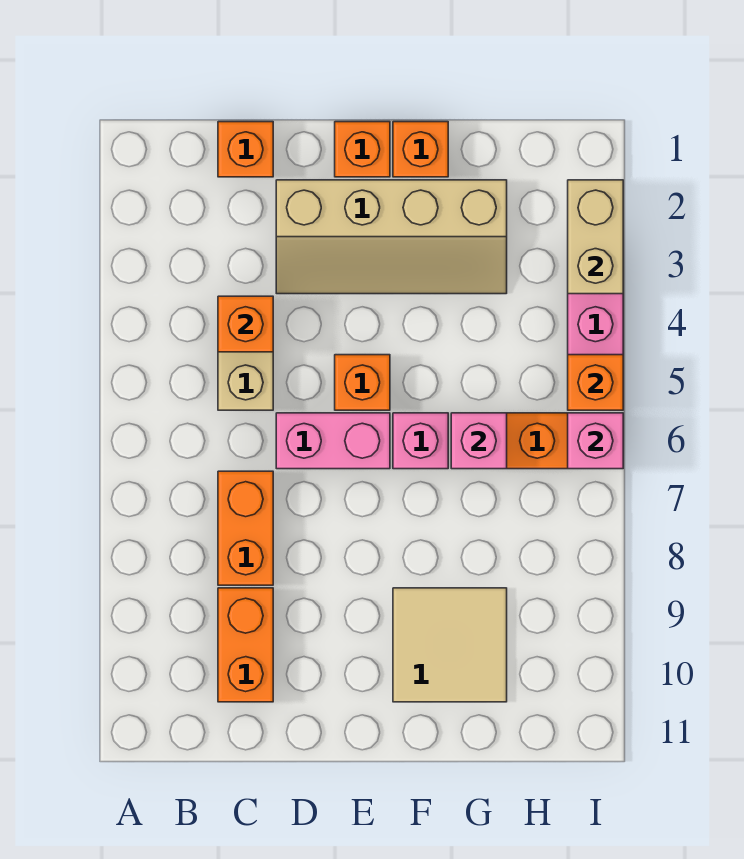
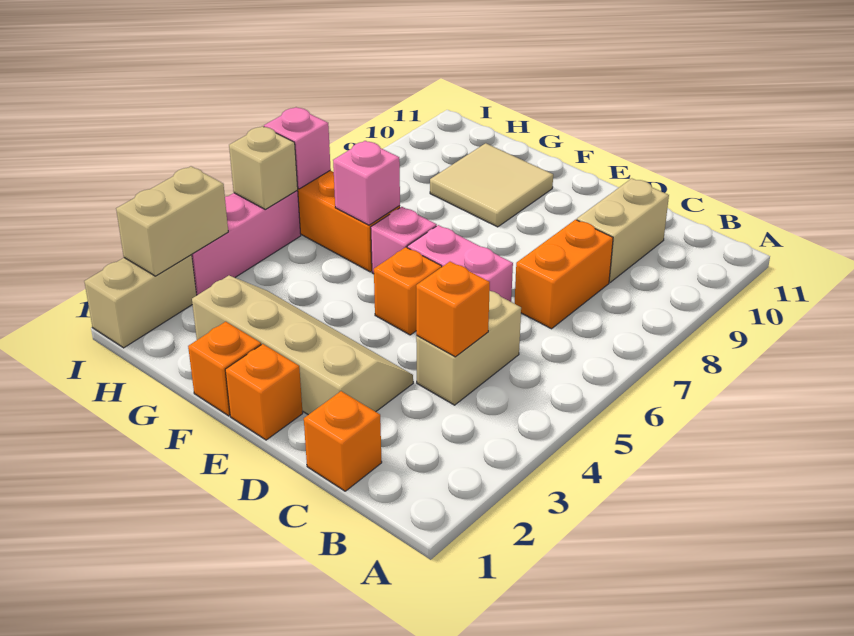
orange 1x2 brick [218,588,273,702] -> tan 1x2 brick [577,178,669,282]
none -> tan 1x2 brick [84,255,197,348]
orange 1x1 brick [568,355,623,410] -> tan 1x1 brick [229,126,298,209]

